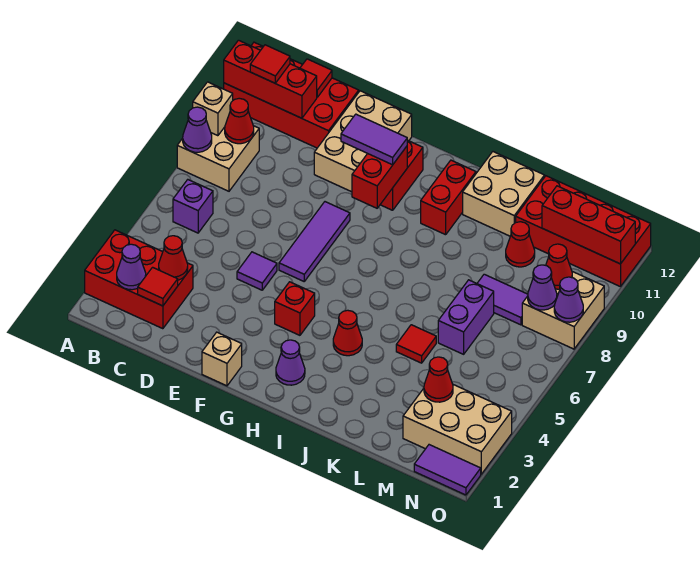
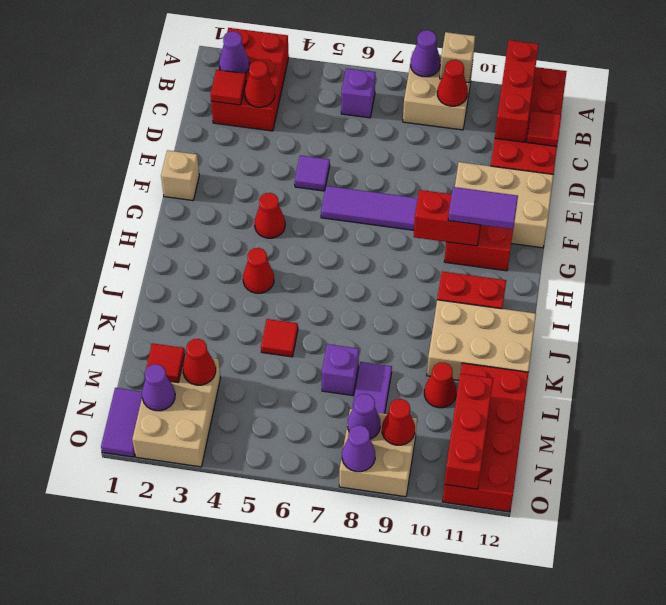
red 1x1 tile [250,45,290,83] -> red 1x1 tile moved to [146,343,185,382]
purple 1x2 tile [341,114,407,165] -> purple 1x2 tile turned to [448,187,518,229]
red 1x1 brick [275,282,315,335] -> red 1x1 cone [255,193,285,238]
purple 1x1 cone [276,340,305,385] -> purple 1x1 cone moved to [142,364,175,411]
tan 2x2 brick [463,152,545,236] -> tan 2x3 brick [427,300,536,380]
purple 1x2 brick [438,280,494,354] -> purple 1x1 brick [322,344,359,396]

